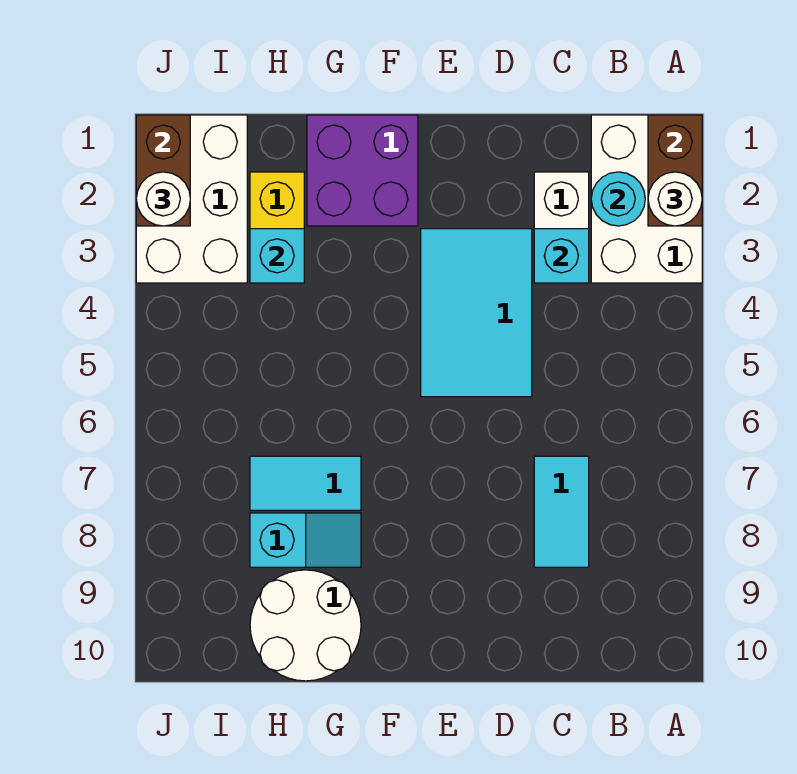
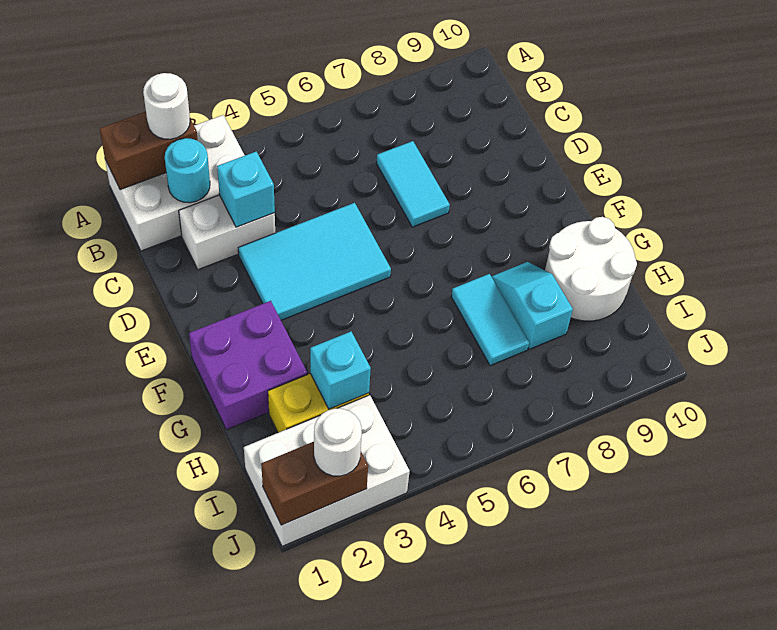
cyan 1x2 tile [534,456,589,567] -> cyan 1x2 tile turned to [376,141,450,227]

